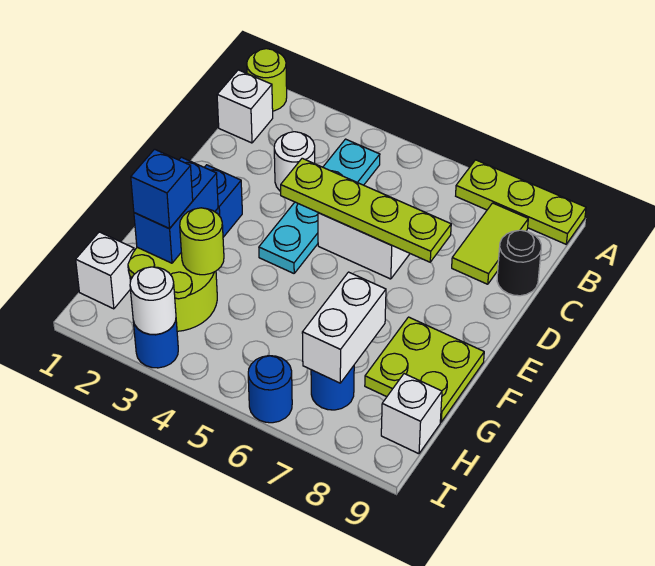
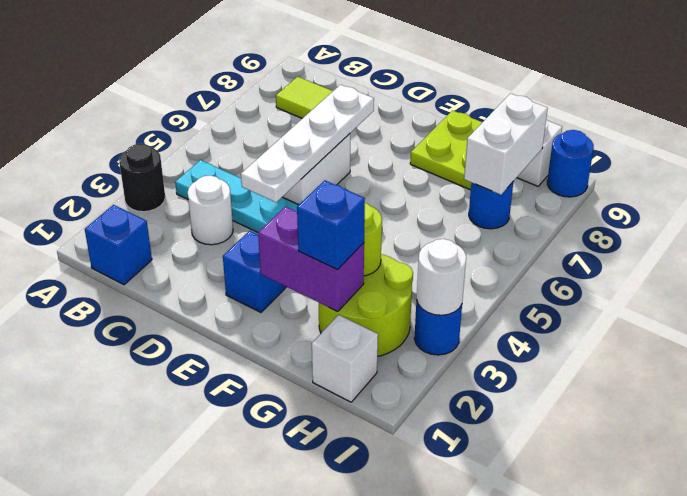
lime 1x1 round brick [247,49,287,111] -> none
lime 1x3 plate [456,160,586,244] -> none
white 1x1 brick [217,70,273,143] -> blue 1x1 brick [85,205,152,285]
black 1x1 round brick [497,230,541,296] -> black 1x1 round brick moved to [119,144,165,212]
lime 1x4 plate [281,158,451,262] -> white 1x4 plate [241,85,374,202]
blue 1x2 brick [134,157,218,263] -> purple 1x2 brick [258,207,364,312]
white 1x2 brick [302,272,386,383] -> white 1x2 brick turned to [464,93,548,195]
blue 1x1 round brick [248,356,292,423] -> blue 1x1 round brick moved to [547,130,594,197]

